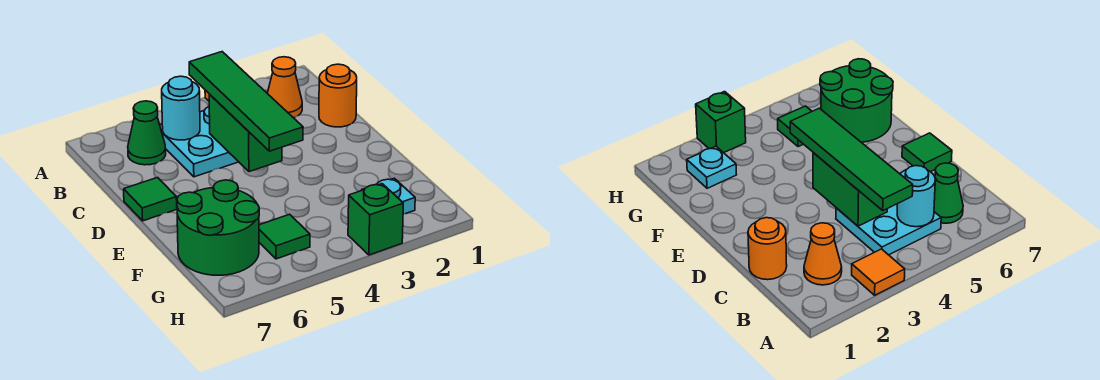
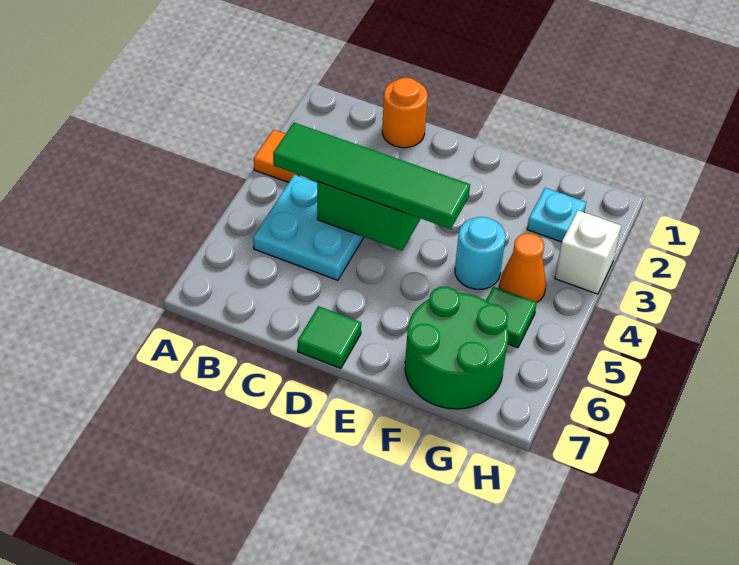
orange 1x1 cone [267,57,302,118] -> orange 1x1 cone moved to [499,233,546,302]
cyan 1x1 round brick [162,76,200,140] -> cyan 1x1 round brick moved to [455,217,506,289]
green 1x1 cone [128,101,166,165] -> none
green 1x1 brick [348,184,403,255] -> white 1x1 brick [555,210,621,294]

